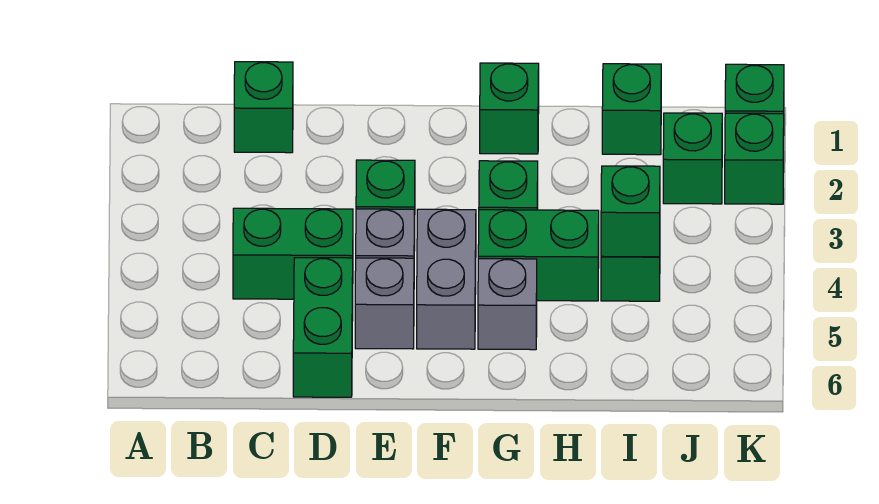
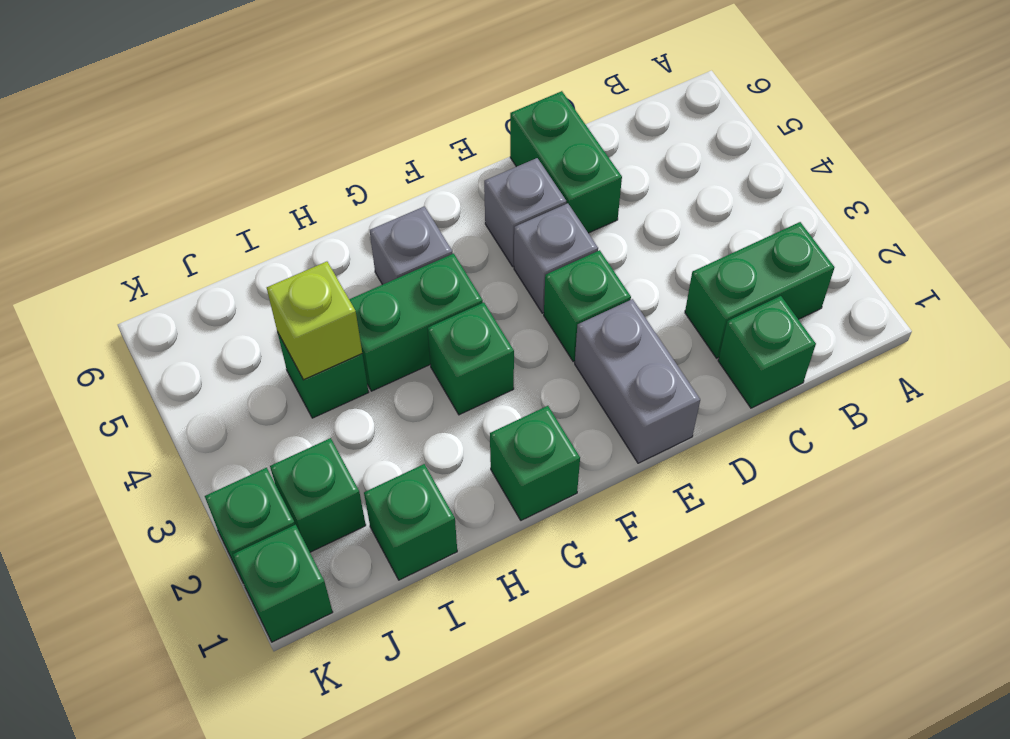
green 1x2 brick [233,208,353,299] -> green 1x2 brick moved to [685,222,834,358]
grey 1x2 brick [417,209,476,349] -> grey 1x2 brick moved to [575,299,700,463]
green 1x1 brick [601,166,660,257] -> lime 1x1 brick [267,262,362,380]

